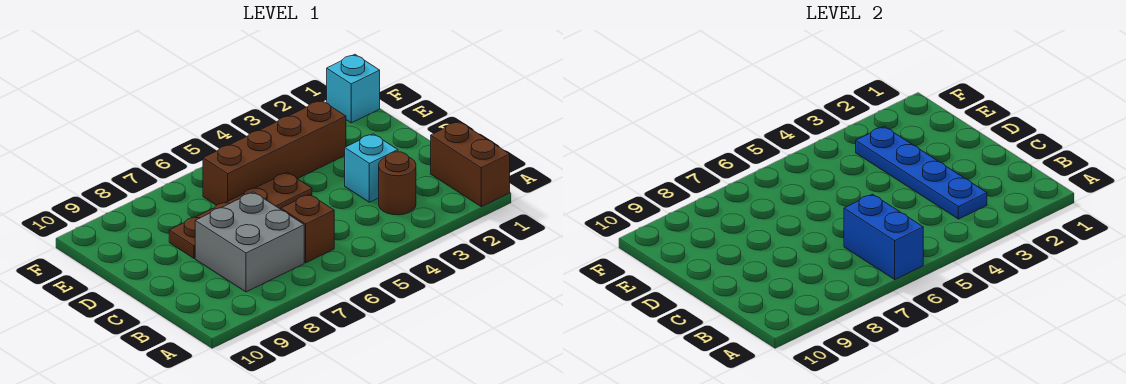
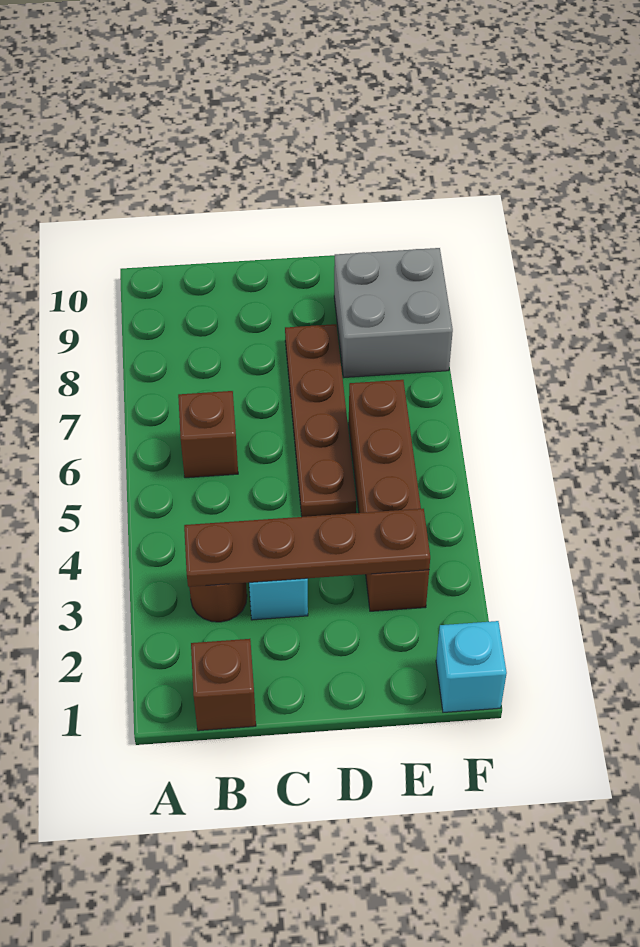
brown 1x2 brick [431,122,510,207] -> brown 1x1 brick [191,639,256,731]
blue 1x2 brick [844,194,923,279] -> none
blue 1x4 plate [856,127,987,219] -> brown 1x4 plate [184,509,430,587]
grey 2x2 brick [195,192,304,292] -> grey 2x2 brick moved to [334,248,453,377]

